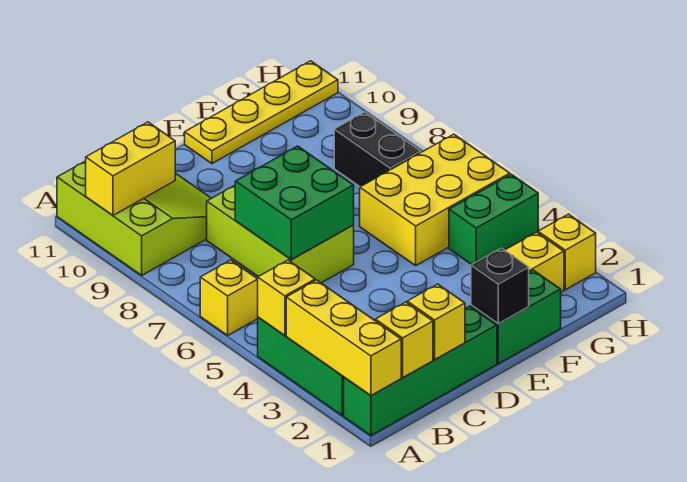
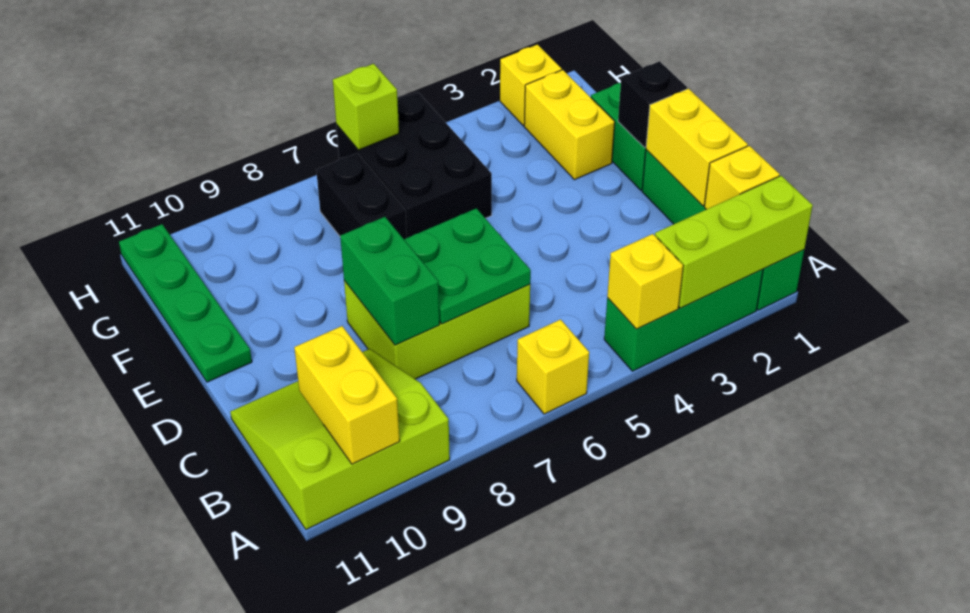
yellow 1x3 brick [286,280,401,396] -> lime 1x3 brick [655,176,813,308]
yellow 1x1 brick [407,284,465,359] -> yellow 1x2 brick [646,89,748,206]
green 2x2 brick [235,146,354,260] -> green 2x2 plate [404,208,531,324]
yellow 1x4 plate [185,61,338,164] -> green 1x4 plate [119,224,252,382]
yellow 2x3 brick [360,134,510,266] -> black 2x3 brick [336,92,492,238]
green 1x2 brick [449,174,538,265] -> green 1x2 brick moved to [340,217,440,345]
black 1x2 brick [334,112,421,187] -> black 1x2 brick turned to [316,153,407,239]
none -> lime 1x1 brick [333,64,399,150]

